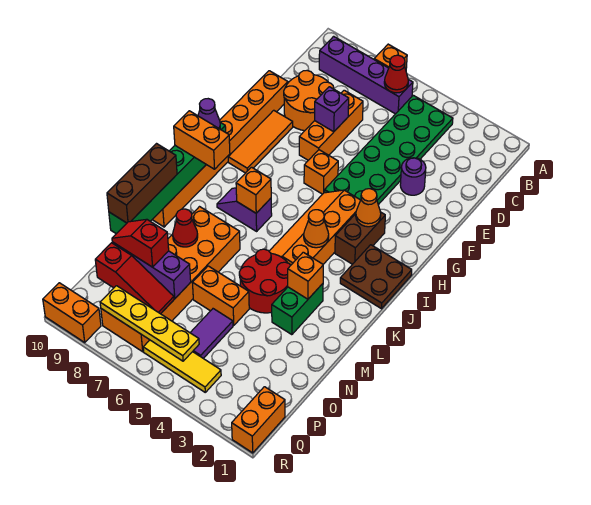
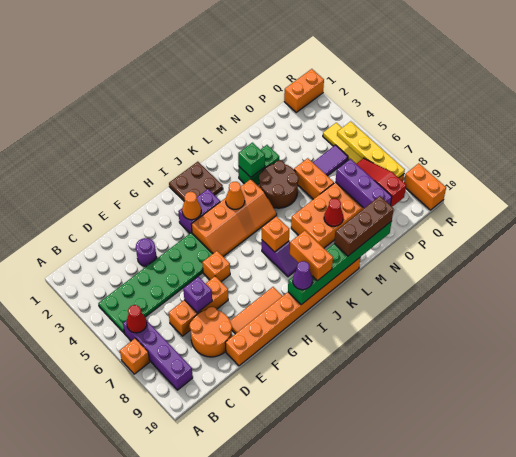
brown 1x2 brick [335,212,385,264] -> purple 1x2 brick [178,189,220,233]
orange 1x1 brick [288,252,323,299] -> green 1x1 brick [238,143,265,177]
red 2x2 round brick [239,249,291,313] -> brown 2x2 round brick [259,161,299,208]
red 1x2 slope [112,219,169,267] -> none

